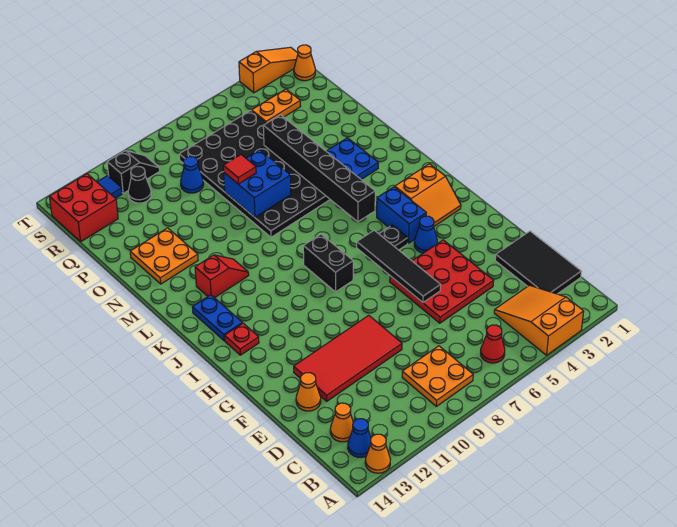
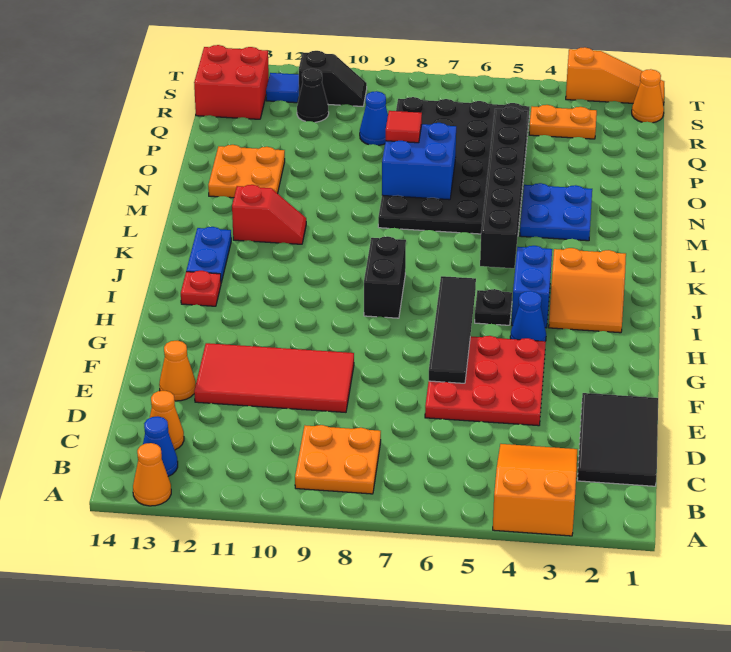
red 1x1 cone [481,325,505,363] -> none

